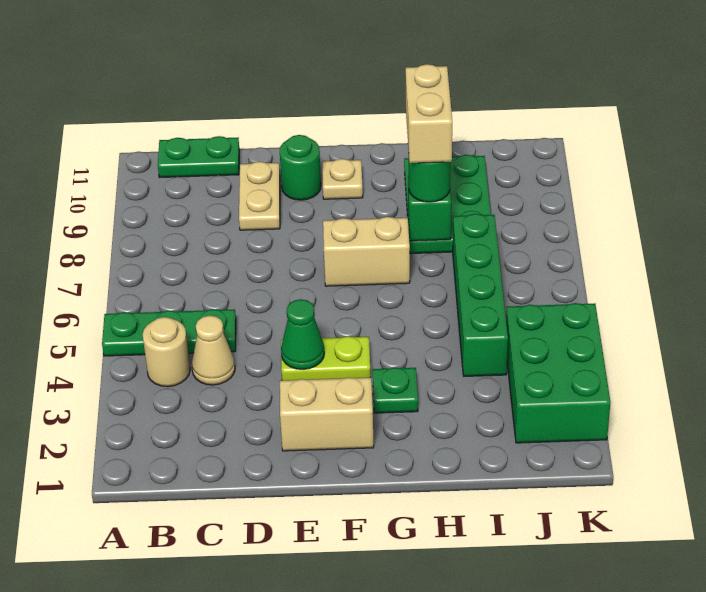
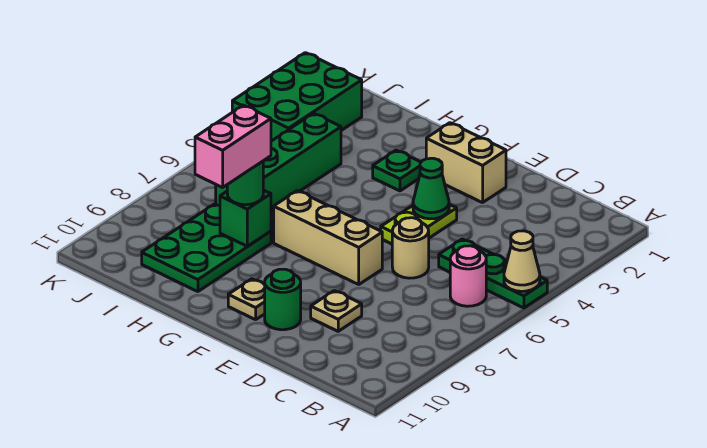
tan 1x1 round brick [142,317,190,387] -> tan 1x1 round brick moved to [392,218,429,278]
none -> pink 1x1 round brick [450,246,486,306]
green 1x2 plate [158,136,239,178] -> none
tan 1x1 cone [192,315,235,385] -> tan 1x1 cone moved to [504,231,540,291]
tan 1x2 plate [239,162,280,230] -> tan 1x1 plate [311,291,362,331]
lime 1x2 plate [281,336,371,380] -> lime 1x2 plate turned to [381,204,457,244]
tan 1x2 brick [323,217,410,286] -> tan 1x3 brick [274,191,382,284]
tan 1x2 brick [406,64,452,163] -> pink 1x2 brick [195,105,271,187]

